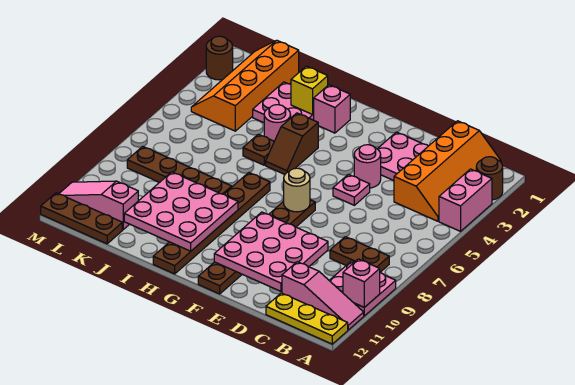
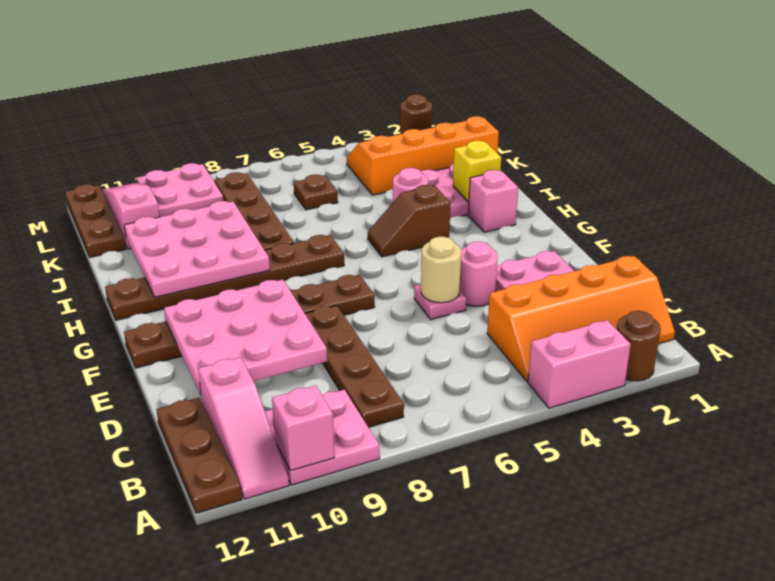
yellow 1x3 plate [266,293,348,344] -> brown 1x3 plate [156,398,242,513]
brown 1x2 plate [330,237,389,272] -> brown 1x4 plate [305,305,404,427]
tan 1x1 round brick [284,168,310,212] -> tan 1x1 round brick moved to [421,236,461,303]
brown 1x1 plate [243,134,274,165] -> brown 1x1 plate moved to [294,174,338,210]
none -> pink 2x2 plate [136,163,223,217]

